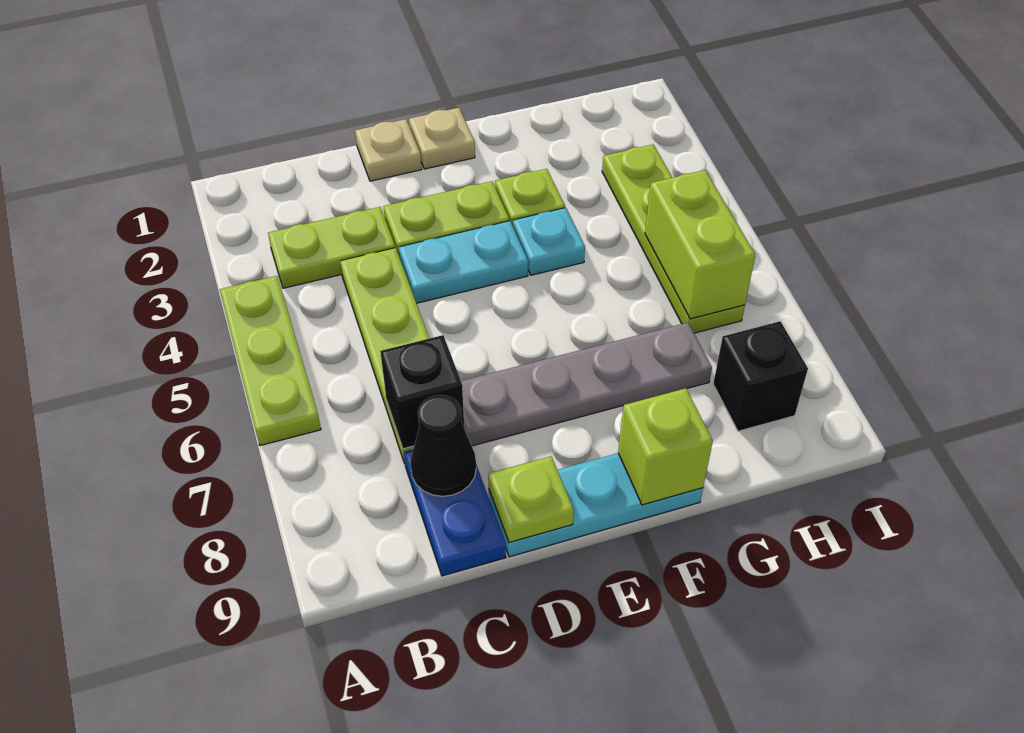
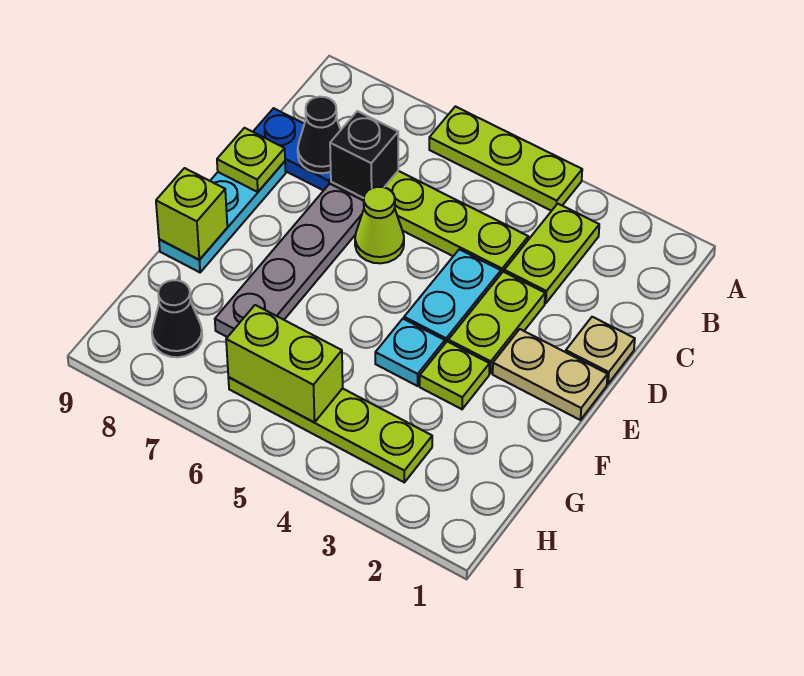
none -> lime 1x1 cone [355,187,404,263]
tan 1x1 plate [409,108,475,169] -> tan 1x2 plate [493,329,608,420]
black 1x1 brick [713,321,808,431] -> black 1x1 cone [152,280,202,357]

